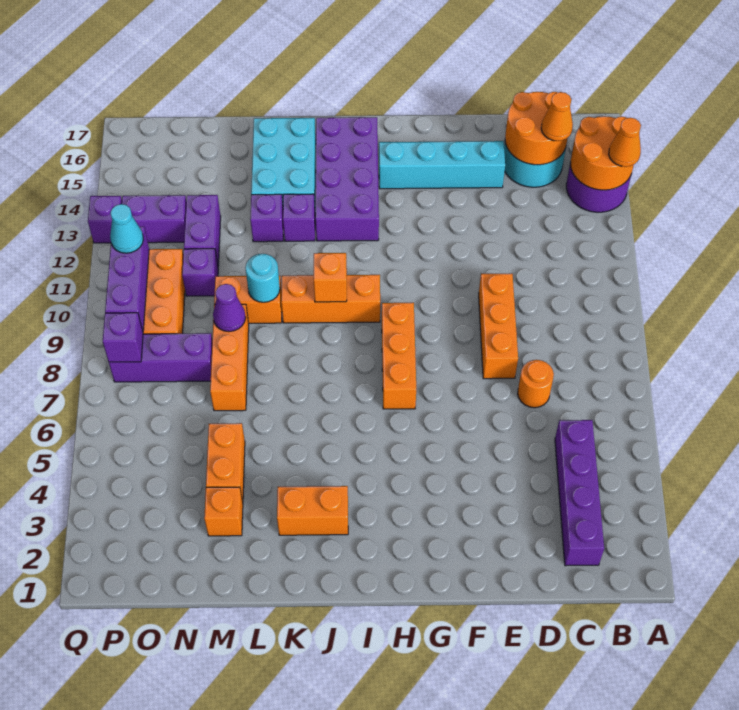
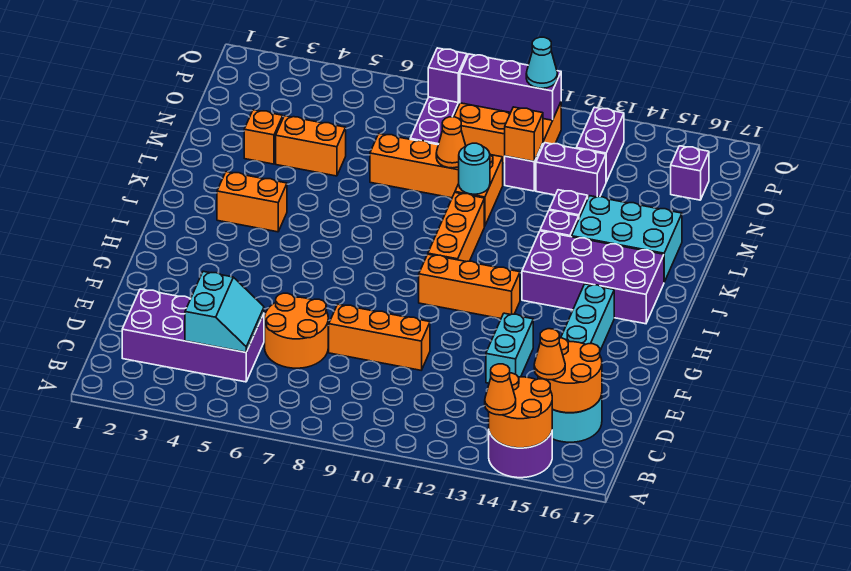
purple 1x4 brick [555,420,604,566] -> purple 2x4 brick [122,289,264,382]
none -> cyan 2x2 slope [185,271,264,352]
orange 1x1 round brick [518,360,554,408] -> orange 2x2 round brick [265,293,328,368]
none -> cyan 1x2 brick [486,313,533,383]
orange 1x3 brick [382,303,416,409] -> orange 1x3 brick moved to [419,254,520,319]
orange 1x2 brick [277,486,348,535] -> orange 1x2 brick turned to [217,172,287,232]
orange 1x1 brick [314,253,347,302] -> orange 1x1 brick moved to [505,107,543,161]
purple 1x1 cone [213,284,246,332] -> orange 1x1 cone [436,117,466,168]
purple 1x1 brick [88,196,122,243] -> purple 1x1 brick moved to [671,146,709,200]

